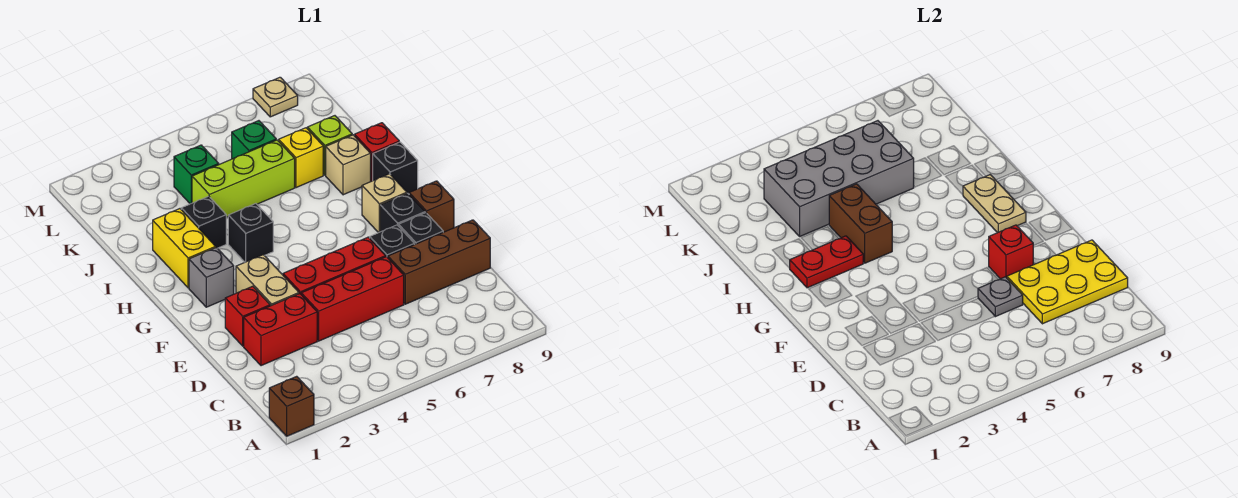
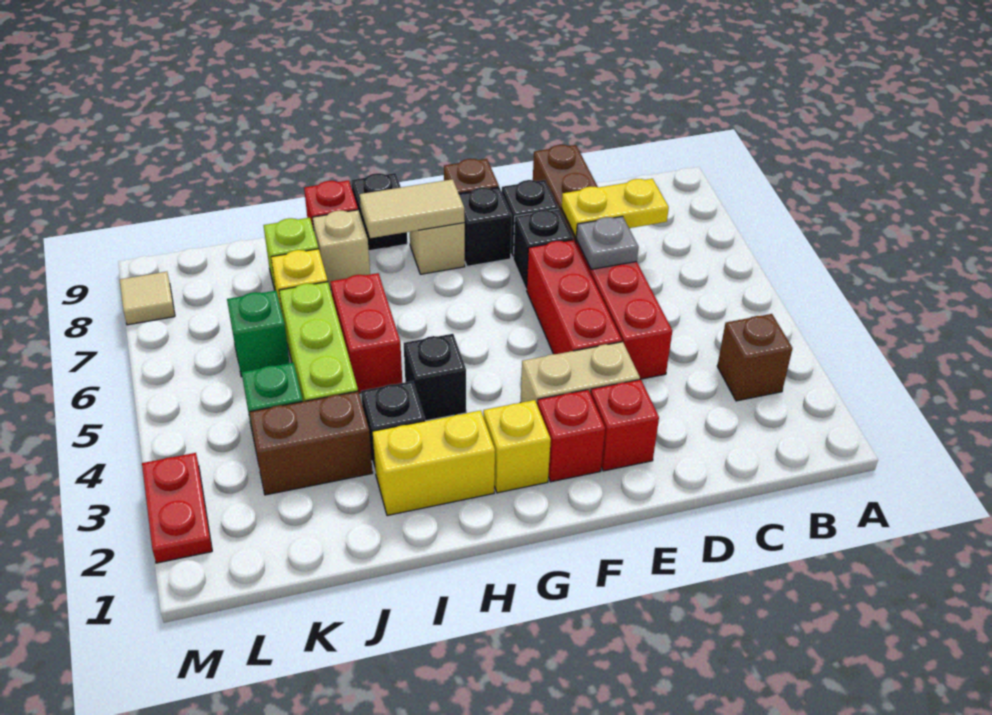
brown 1x1 brick [269,376,314,436] -> brown 1x1 brick moved to [717,314,793,401]
yellow 2x3 plate [1007,240,1128,324] -> yellow 1x2 plate [562,179,669,237]
red 1x2 brick [244,294,317,366] -> red 1x2 brick moved to [331,273,402,393]
red 1x1 brick [989,225,1034,279] -> red 1x1 brick moved to [537,390,605,482]
grey 1x1 brick [189,247,234,307] -> yellow 1x1 brick [483,400,551,493]
tan 1x2 plate [963,175,1026,233] -> tan 1x2 tile [360,179,465,238]
red 1x2 plate [790,236,863,288] -> red 1x2 plate moved to [142,453,212,563]
brown 1x2 brick [829,184,892,263] -> brown 1x2 brick moved to [249,391,373,495]
grey 2x4 brick [764,121,914,236] -> none
tan 1x1 plate [253,77,298,117] -> tan 1x1 tile [120,272,175,325]

